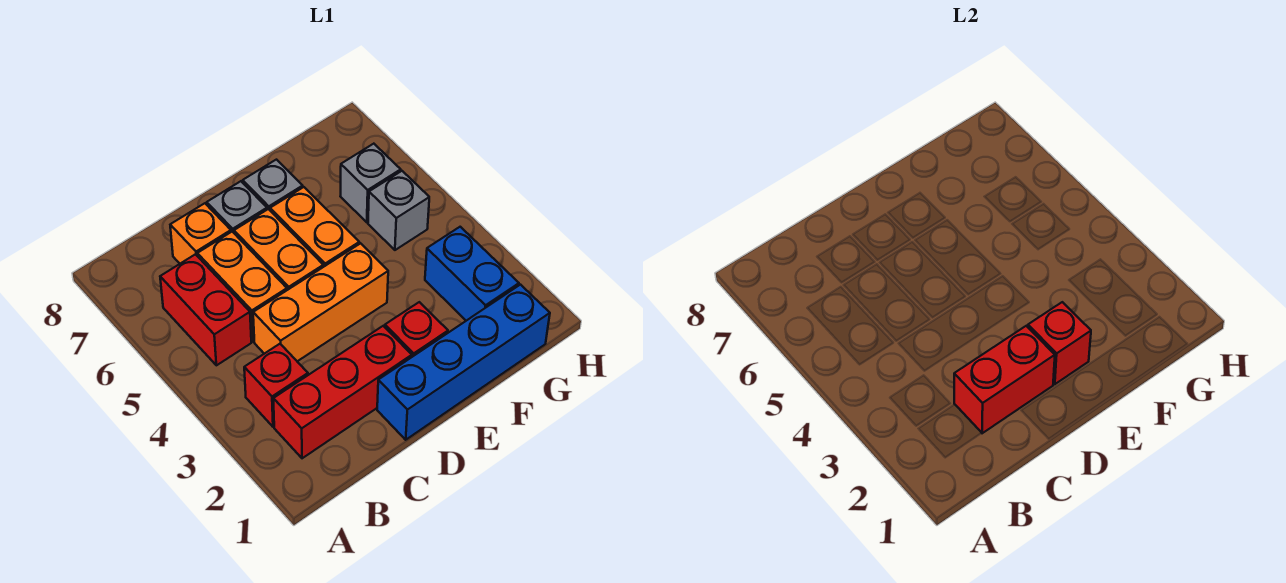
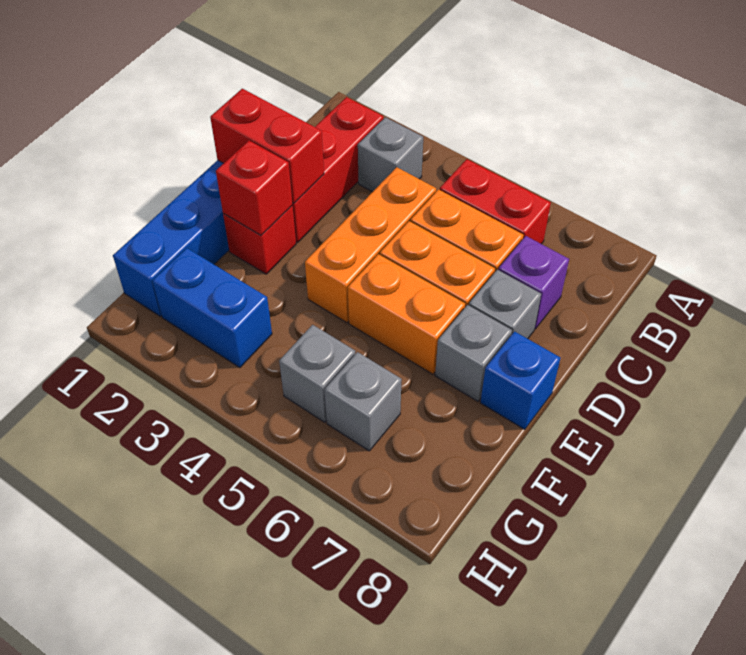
red 1x1 brick [244,344,308,427] -> grey 1x1 brick [358,117,423,192]
red 1x2 brick [954,326,1055,433] -> red 1x2 brick turned to [210,89,324,203]
orange 1x1 brick [170,203,231,264] -> purple 1x1 brick [499,236,569,329]
none -> blue 1x1 brick [480,332,560,430]

